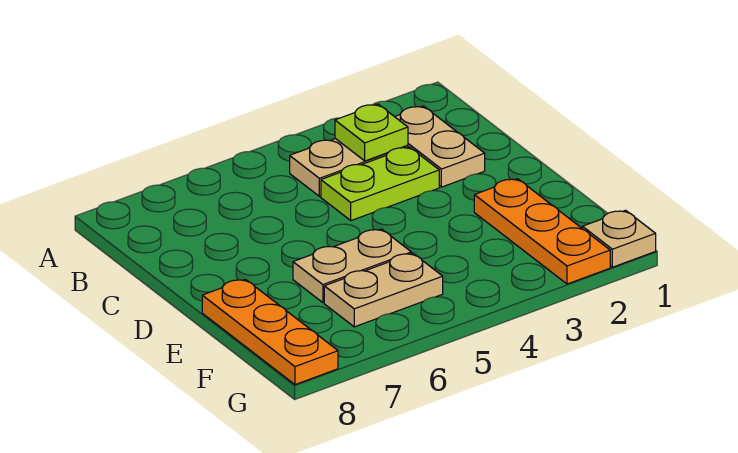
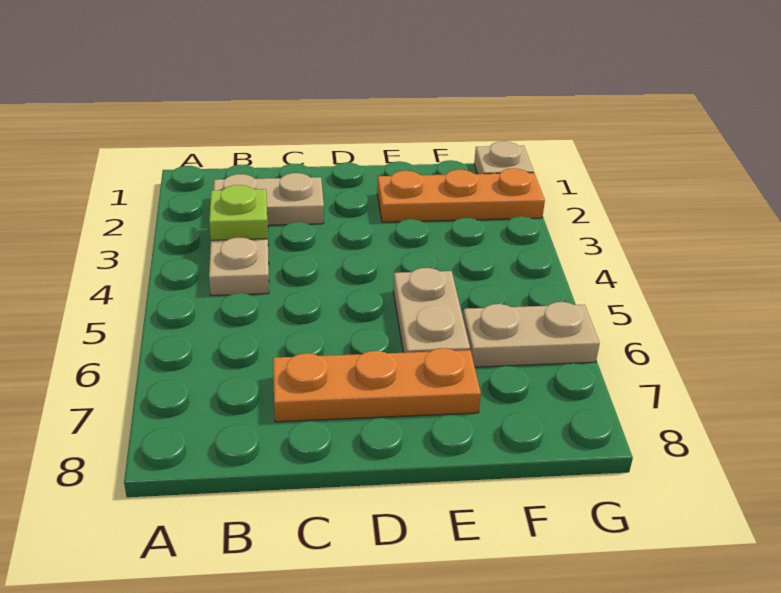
lime 1x2 plate [321,147,439,221] -> none
orange 1x3 plate [202,279,338,385] -> orange 1x3 plate moved to [273,348,481,422]
tan 1x2 plate [324,253,443,327] -> tan 1x2 plate turned to [463,302,600,367]

